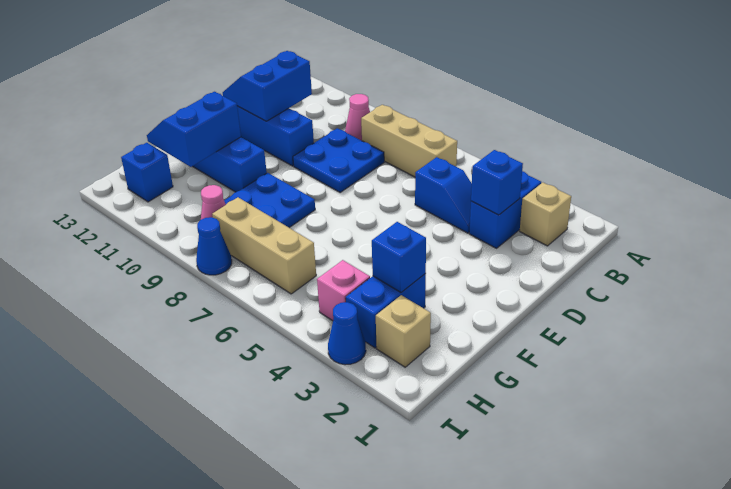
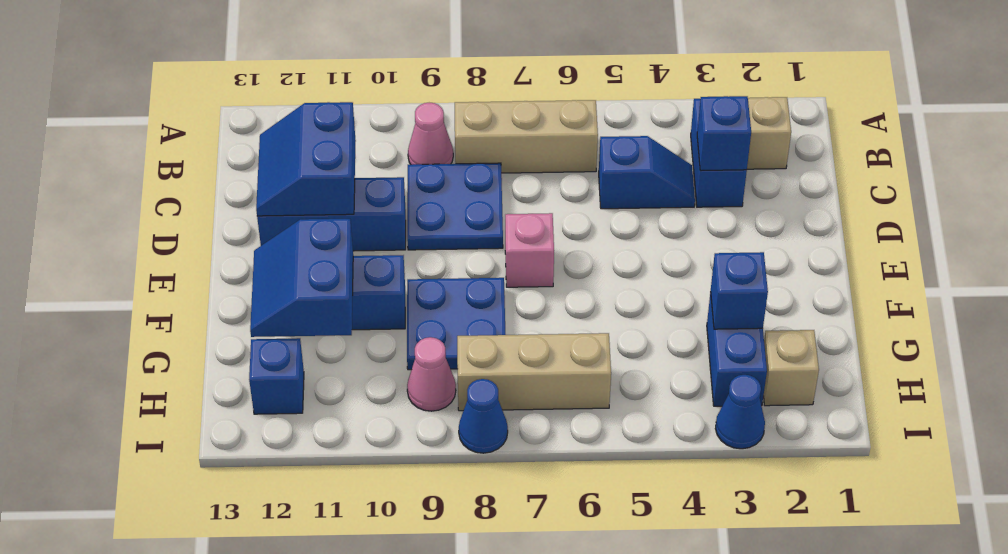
pink 1x1 brick [317,260,370,321] -> pink 1x1 brick moved to [505,213,554,287]

